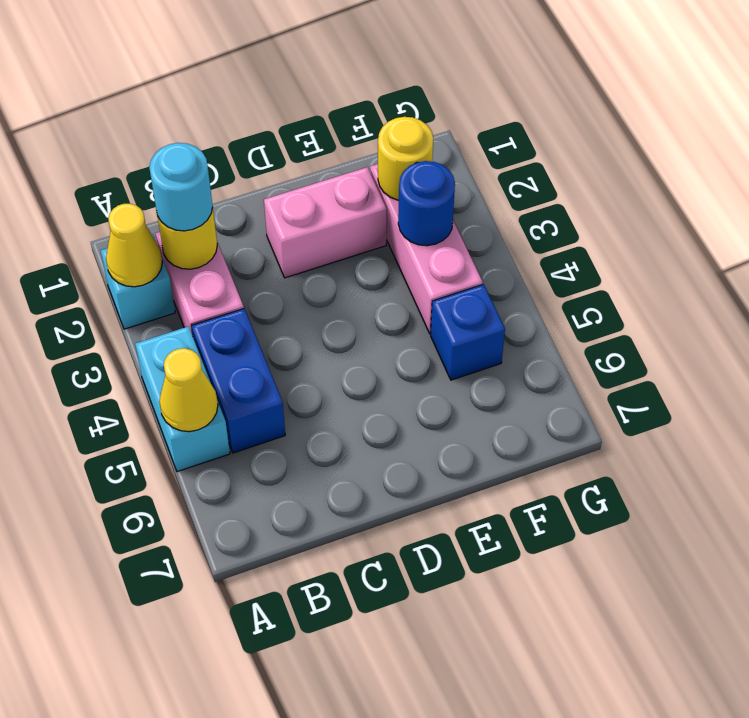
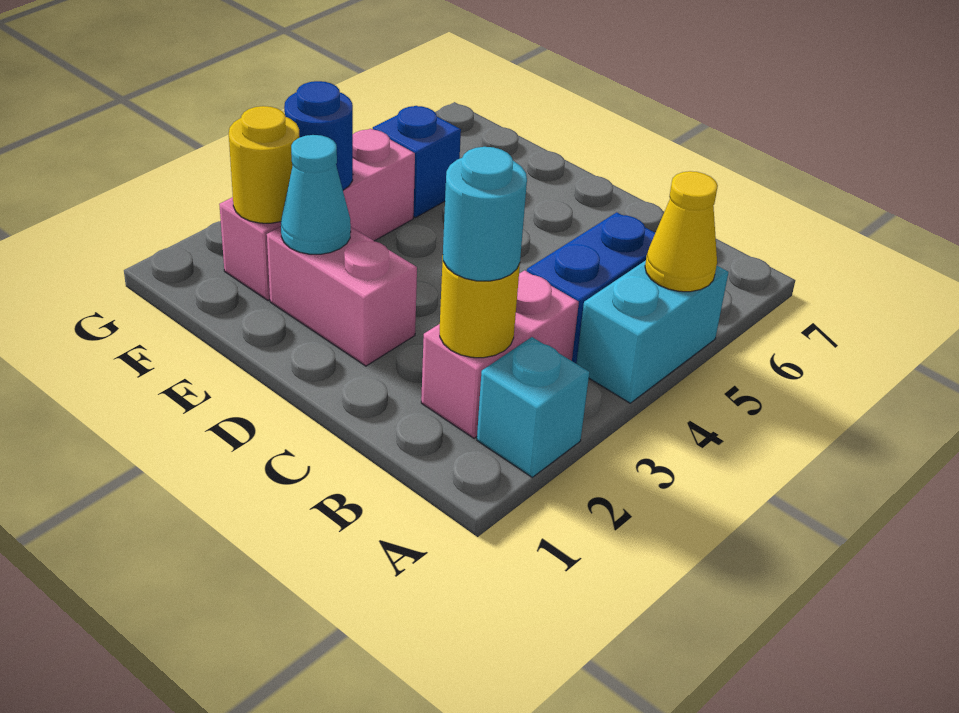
yellow 1x1 cone [106,204,162,287] -> none
none -> cyan 1x1 cone [281,135,351,254]

